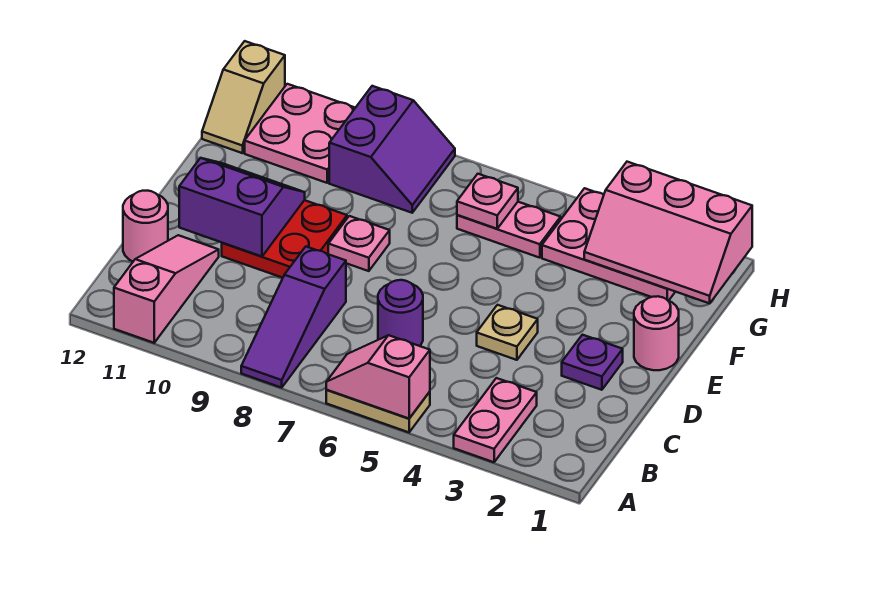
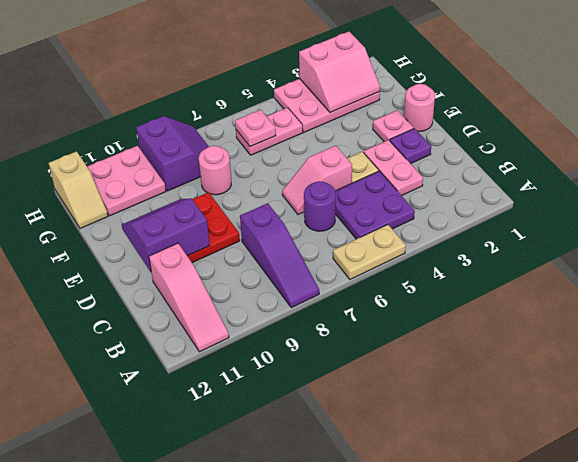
pink 1x2 plate [454,378,537,462] -> pink 1x2 plate moved to [364,140,423,196]
pink 1x2 slope [326,335,430,418] -> pink 1x2 slope moved to [282,145,352,215]
pink 1x3 slope [114,235,219,343] -> pink 1x3 slope turned to [149,243,229,352]
none -> purple 2x2 plate [335,171,415,239]
pink 1x1 round brick [123,191,168,261] -> pink 1x1 round brick moved to [199,146,231,195]
pink 1x1 plate [328,216,390,271] -> pink 1x1 plate moved to [373,110,414,142]
pink 2x3 slope [584,162,752,304] -> pink 2x2 slope [299,31,380,112]

